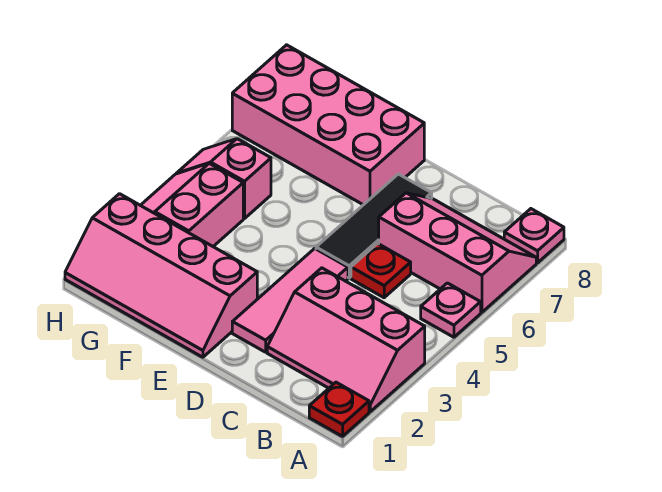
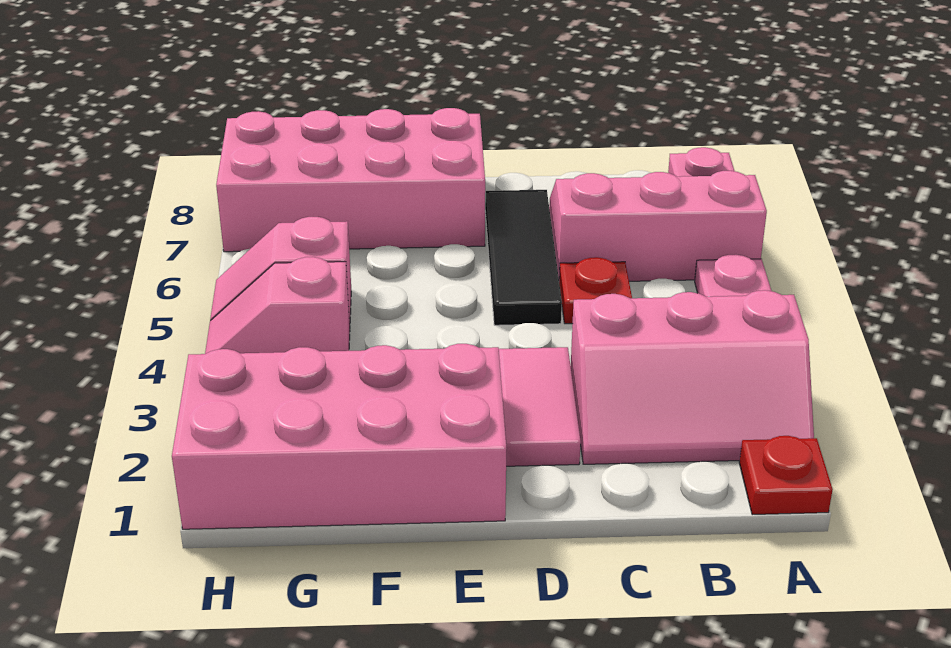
pink 1x3 tile [232,248,348,352] -> pink 1x2 tile [499,347,581,466]
pink 2x4 slope [65,194,257,357] -> pink 2x4 brick [172,344,507,529]
pink 2x2 slope [141,163,243,246] -> pink 1x2 slope [205,257,350,354]

